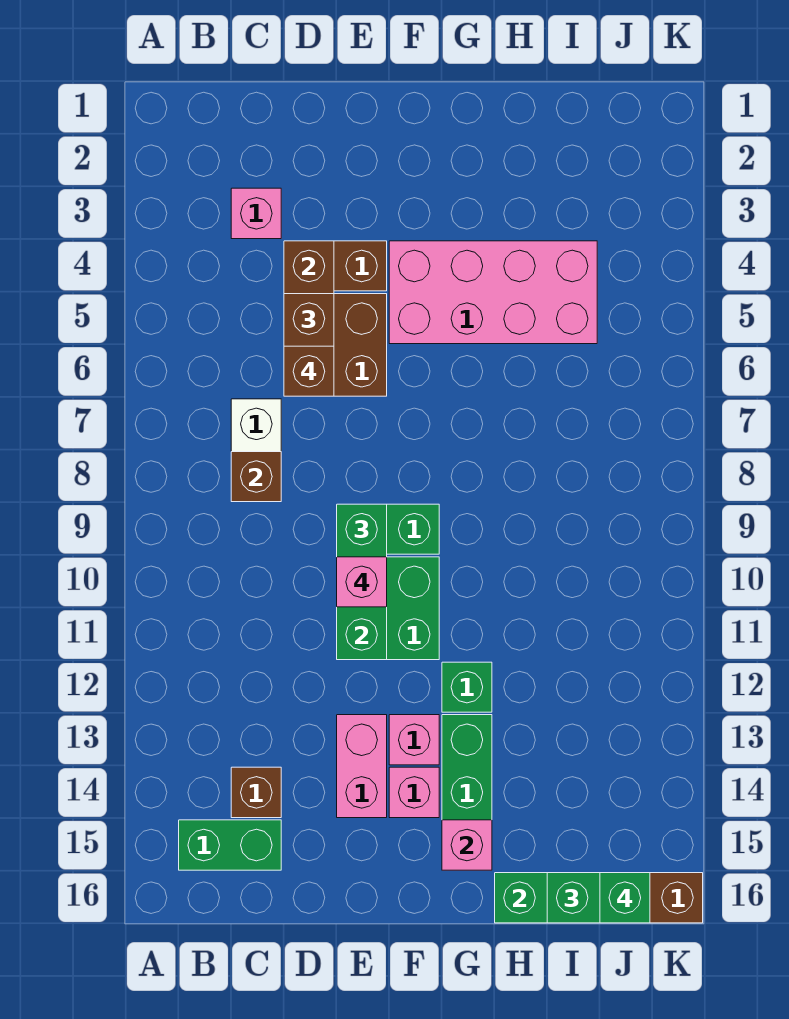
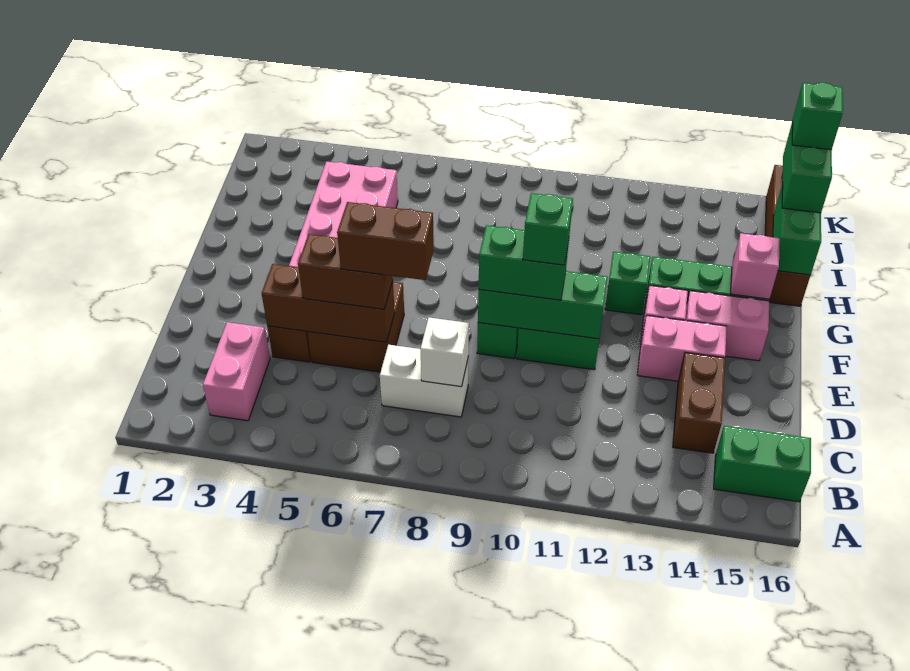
green 1x2 brick [179,820,281,870] -> green 1x2 brick turned to [714,426,811,502]
pink 1x1 brick [231,188,281,239] -> pink 1x2 brick [203,322,270,421]
brown 1x1 brick [231,452,281,502] -> white 1x1 brick [420,318,469,387]
brown 1x1 brick [231,767,281,818] -> brown 1x2 brick [673,352,725,453]
brown 1x1 brick [284,346,334,396] -> brown 1x2 brick [337,202,434,280]
pink 1x1 brick [337,557,387,607] -> green 1x1 brick [523,193,573,265]
pink 1x1 brick [389,767,439,818] -> pink 1x2 brick [685,291,769,361]

